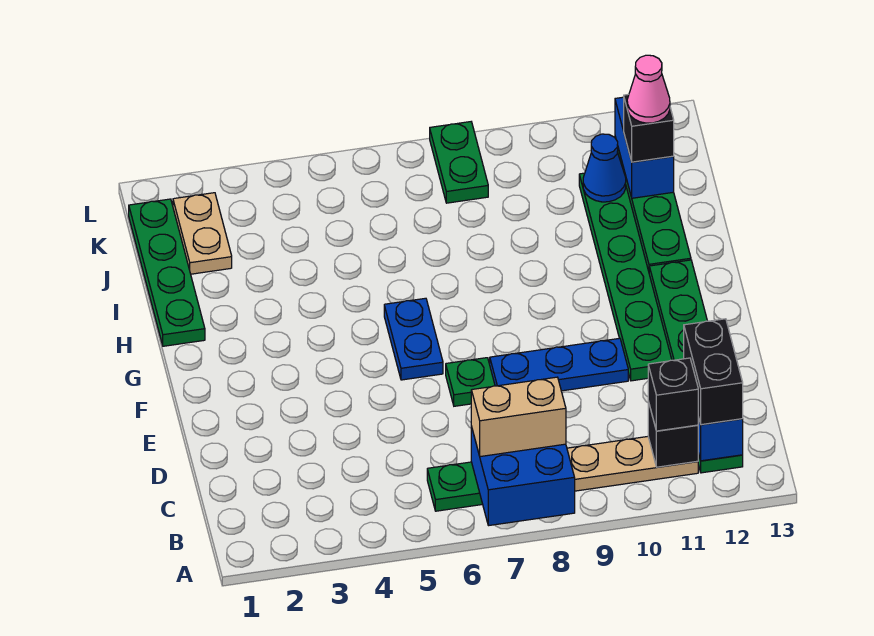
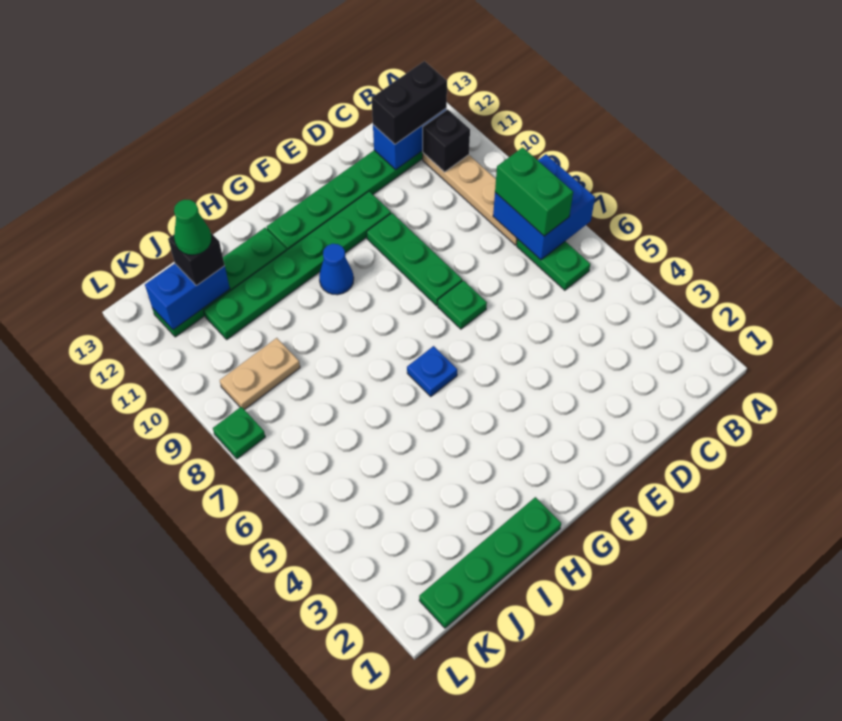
tan 1x2 brick [471,377,566,457] -> green 1x2 brick [495,147,573,236]
black 1x1 brick [648,358,698,431] -> none
blue 1x3 plate [490,338,628,391] -> green 1x3 plate [367,213,462,306]
blue 1x2 plate [384,298,443,380] -> blue 1x1 plate [407,346,457,396]
tan 1x2 plate [173,193,232,274] -> tan 1x2 plate moved to [220,338,300,410]
blue 1x1 cone [583,134,626,202] -> blue 1x1 cone moved to [319,244,354,295]
pink 1x1 cone [627,55,670,123] -> green 1x1 cone [174,200,212,255]
green 1x2 plate [430,122,488,203] -> green 1x1 plate [213,407,265,459]

